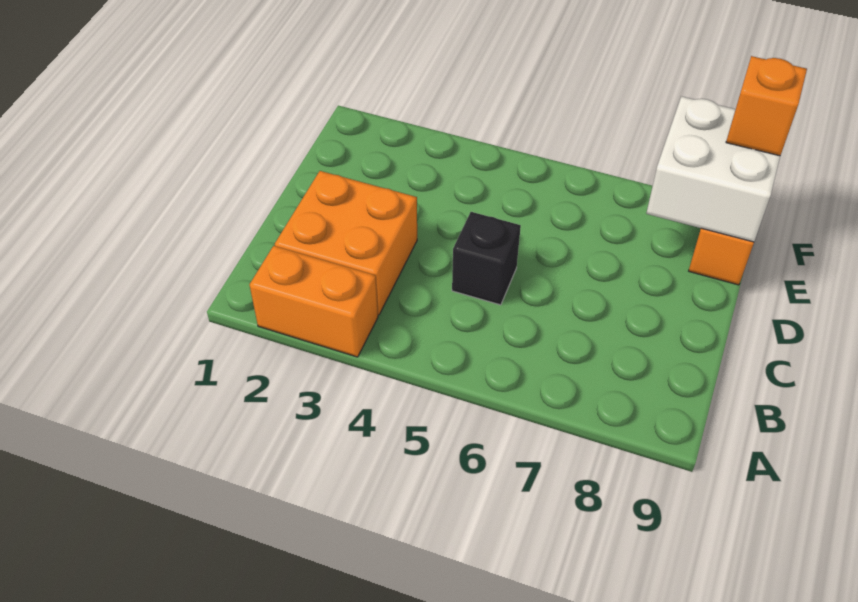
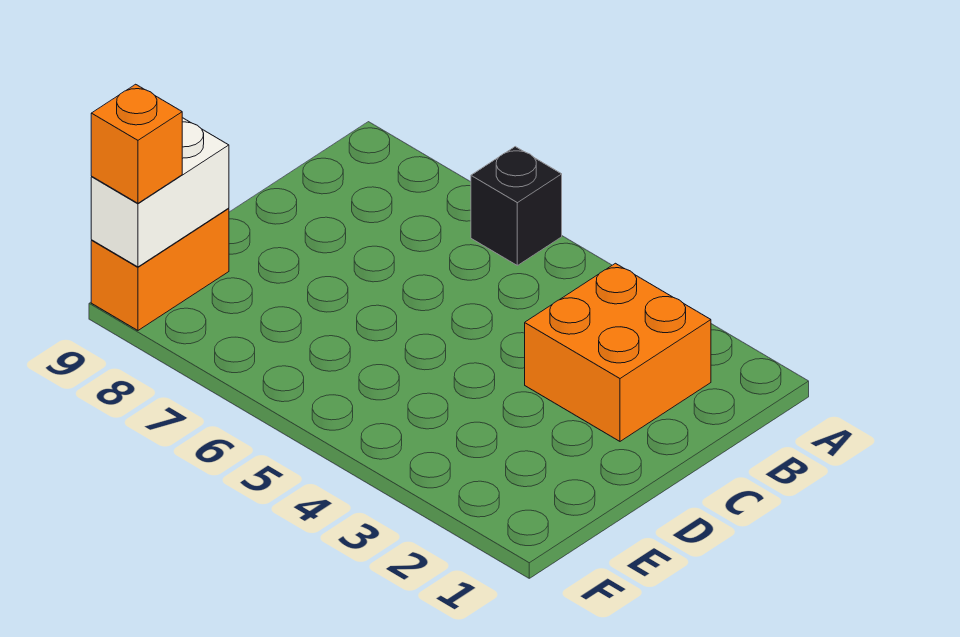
orange 1x2 brick [250,246,378,357] -> none
black 1x1 brick [452,212,521,305] -> black 1x1 brick moved to [471,147,562,265]
white 2x2 brick [646,96,780,242] -> white 1x2 brick [91,118,229,267]

